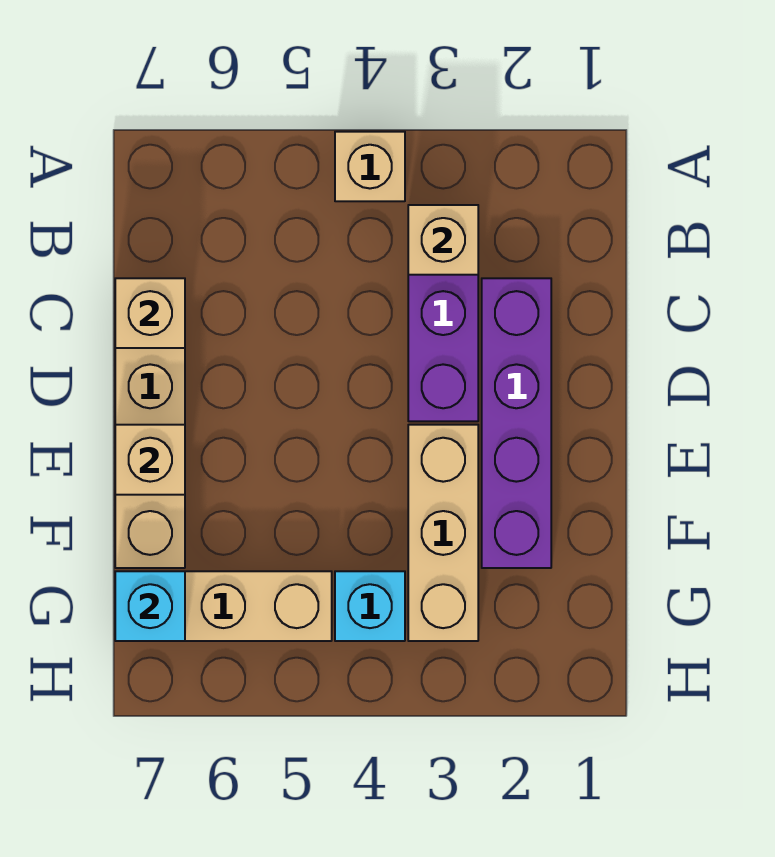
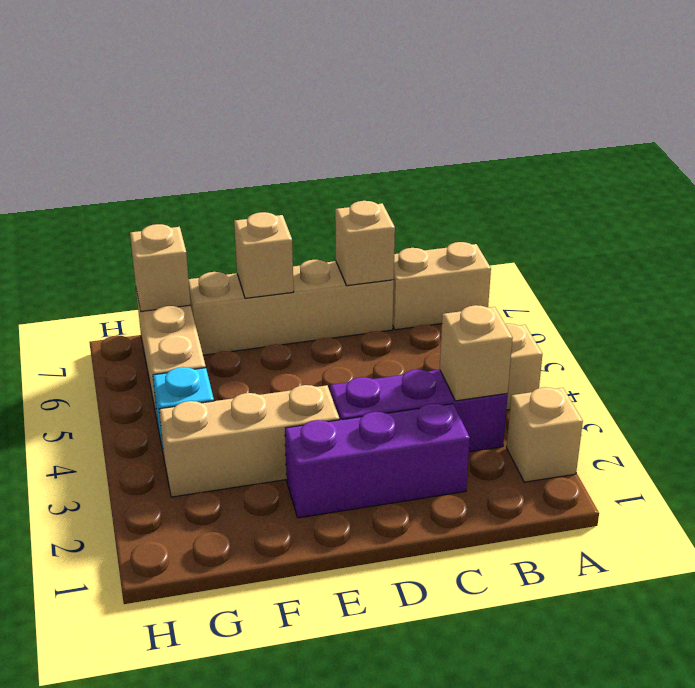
none -> tan 1x1 brick [507,387,583,482]
none -> tan 1x2 brick [393,242,491,330]
purple 1x4 brick [482,278,551,568] -> purple 1x3 brick [285,404,470,518]
cyan 1x1 brick [115,571,185,641] -> tan 1x1 brick [130,224,191,311]

